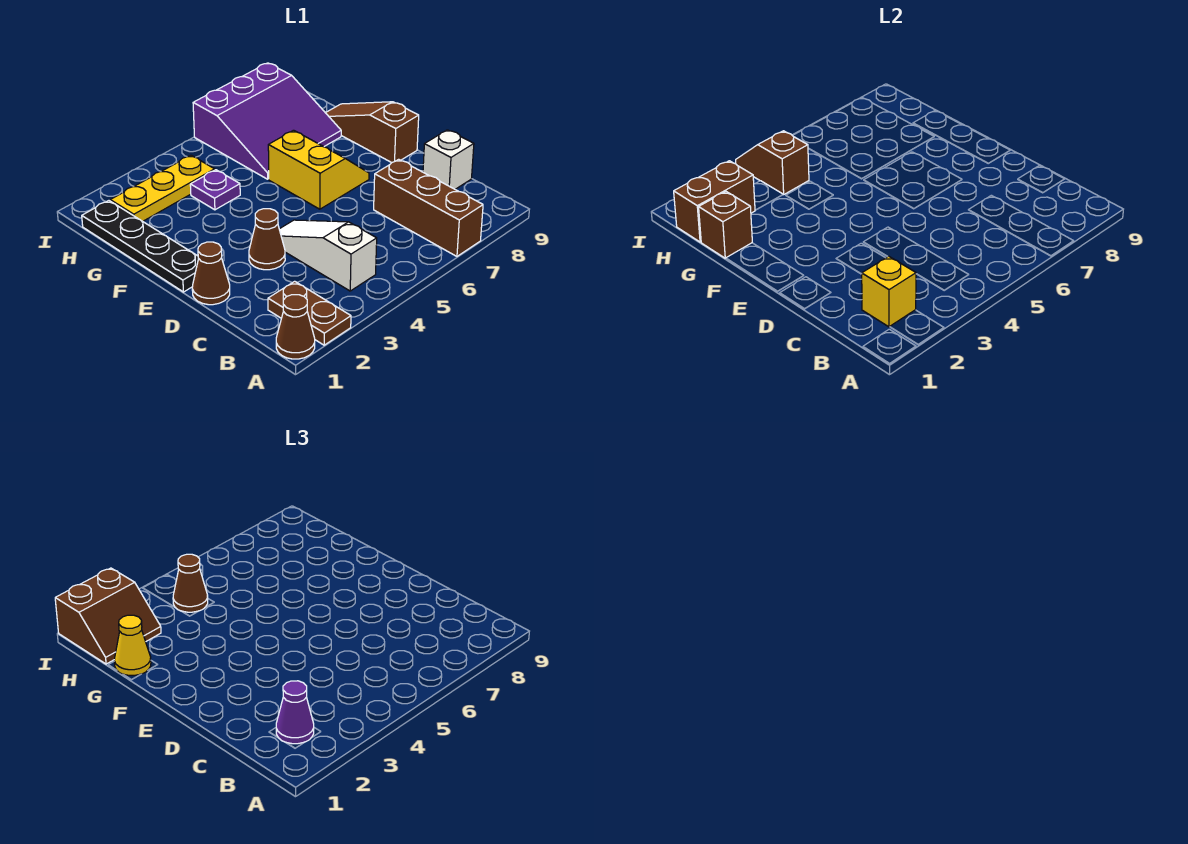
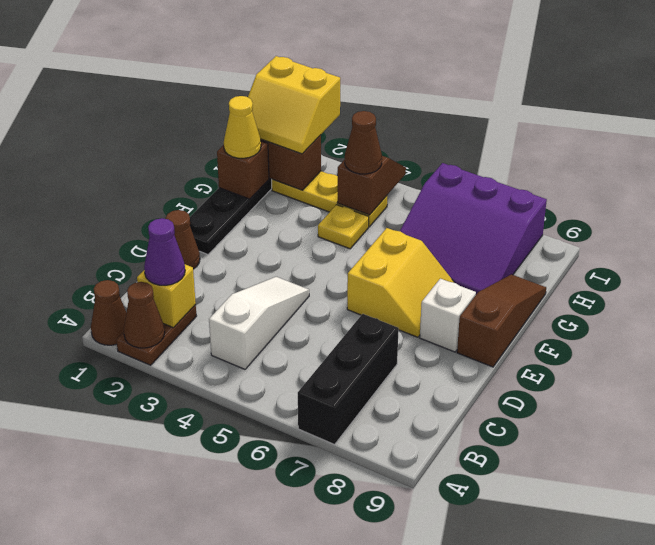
brown 1x3 brick [374,159,483,256] -> black 1x3 brick [298,314,399,444]
white 1x1 brick [423,130,474,189] -> white 1x1 brick moved to [420,279,476,352]
brown 1x1 cone [249,209,285,270] -> brown 1x1 cone moved to [124,282,165,348]
purple 1x1 plate [190,170,240,210] -> yellow 1x1 plate [318,205,369,249]
brown 2x2 slope [55,568,161,664] -> yellow 2x2 slope [248,56,340,154]

